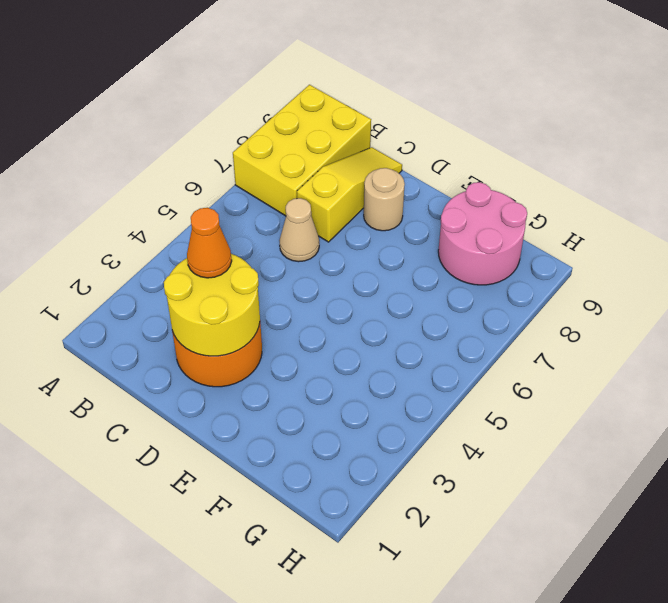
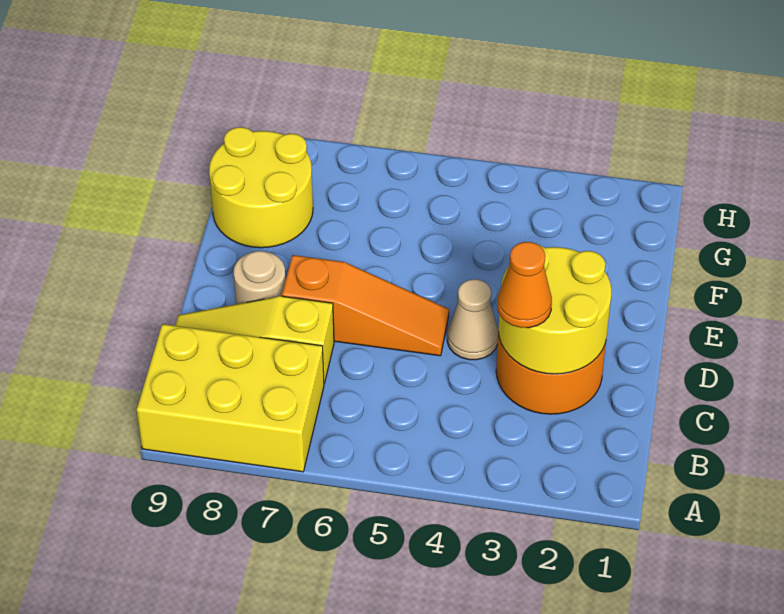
tan 1x1 cone [279,198,319,262] -> tan 1x1 cone moved to [447,279,498,360]
none -> orange 1x3 slope [282,255,449,356]
pink 2x2 round brick [438,182,527,285] -> yellow 2x2 round brick [209,127,313,248]

